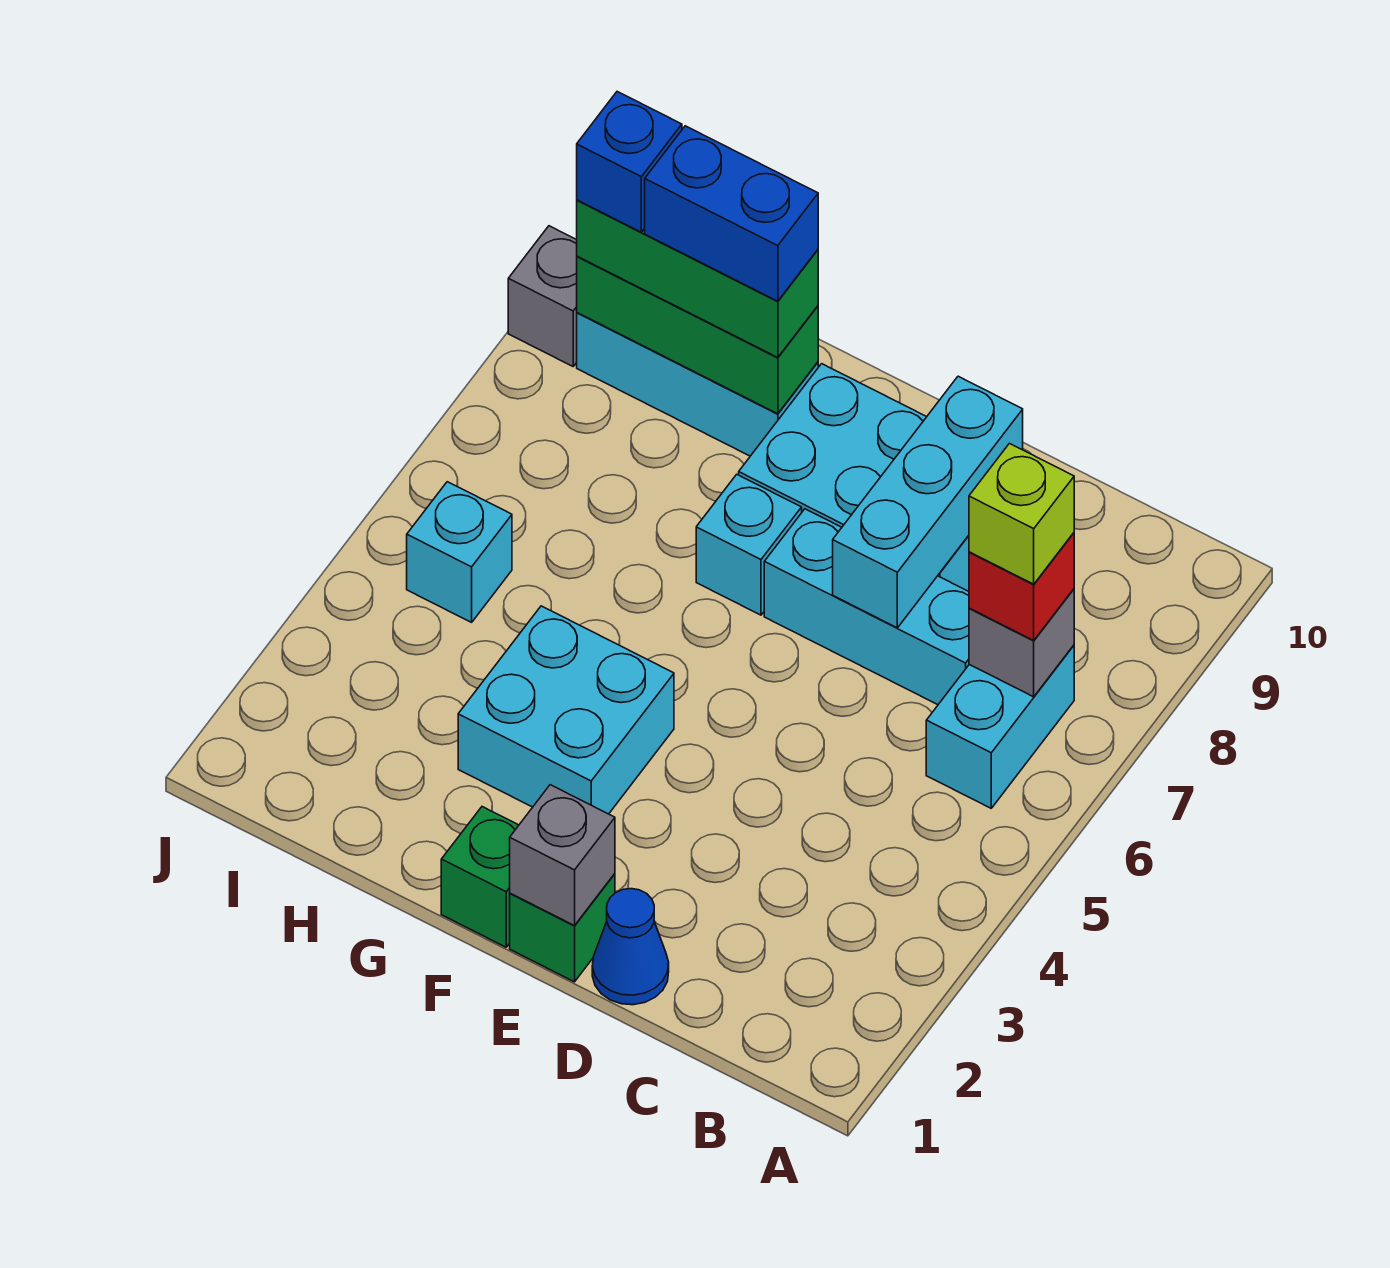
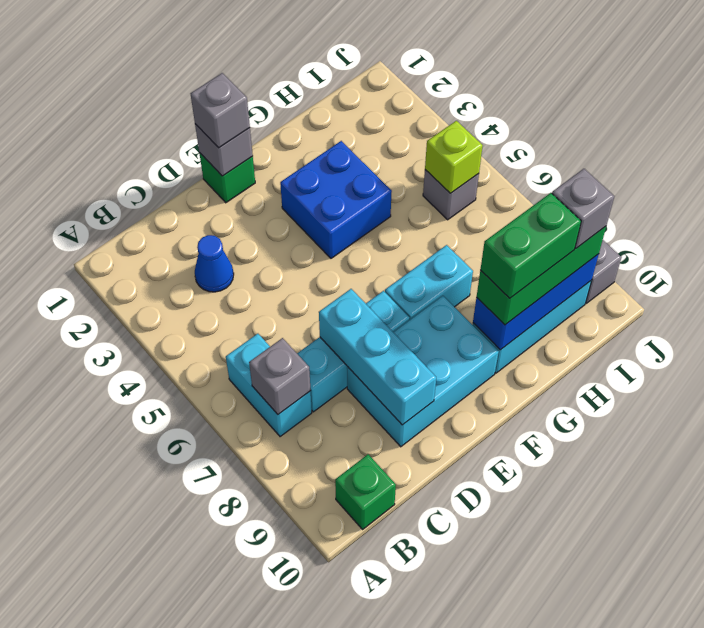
red 1x1 brick [969,533,1074,640] -> none
lime 1x1 brick [969,444,1074,584] -> lime 1x1 brick moved to [425,121,483,193]
blue 1x1 cone [592,889,669,1005] -> blue 1x1 cone moved to [195,235,234,292]
none -> grey 1x1 brick [191,73,250,148]
green 1x1 brick [441,807,519,947] -> green 1x1 brick moved to [335,454,396,529]
cyan 2x2 brick [458,606,674,814] -> blue 2x2 brick [280,141,392,258]
cyan 1x1 brick [696,474,802,615] -> cyan 1x2 brick [385,245,473,319]
green 1x3 brick [577,256,818,414] -> blue 1x3 brick [473,254,599,350]
blue 1x2 brick [645,126,818,301] -> green 1x2 brick [480,193,581,298]
cyan 1x1 brick [407,482,512,622] -> grey 1x1 brick [423,170,479,220]
blue 1x1 brick [577,92,682,232] -> grey 1x1 brick [552,169,614,248]

